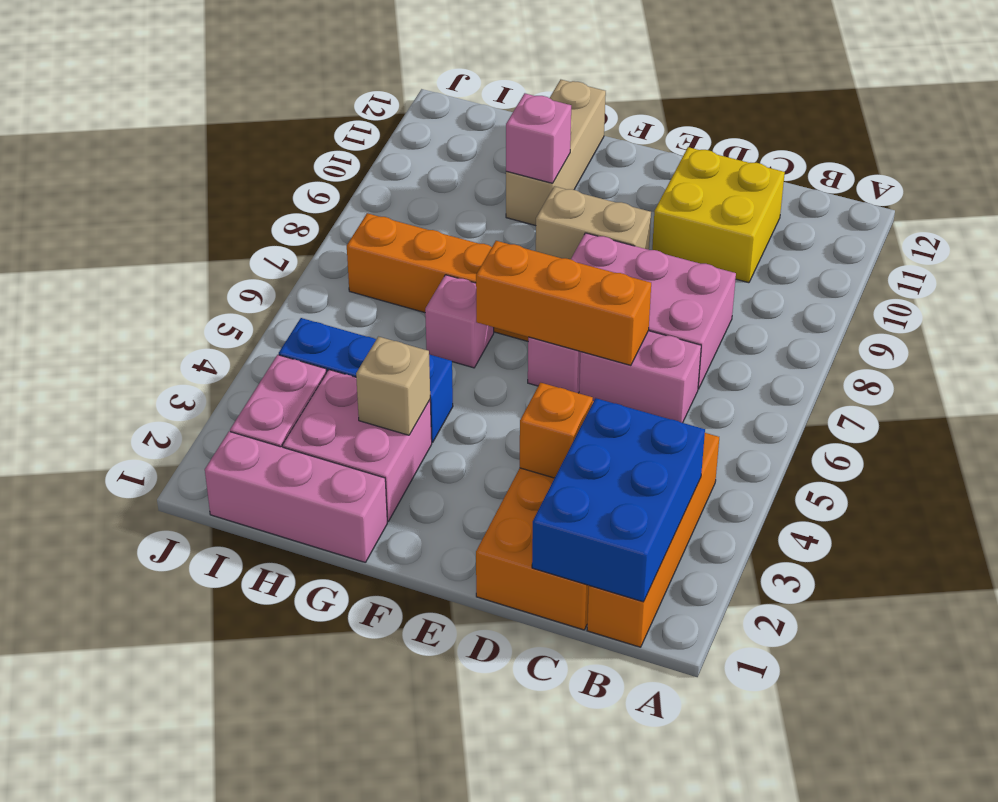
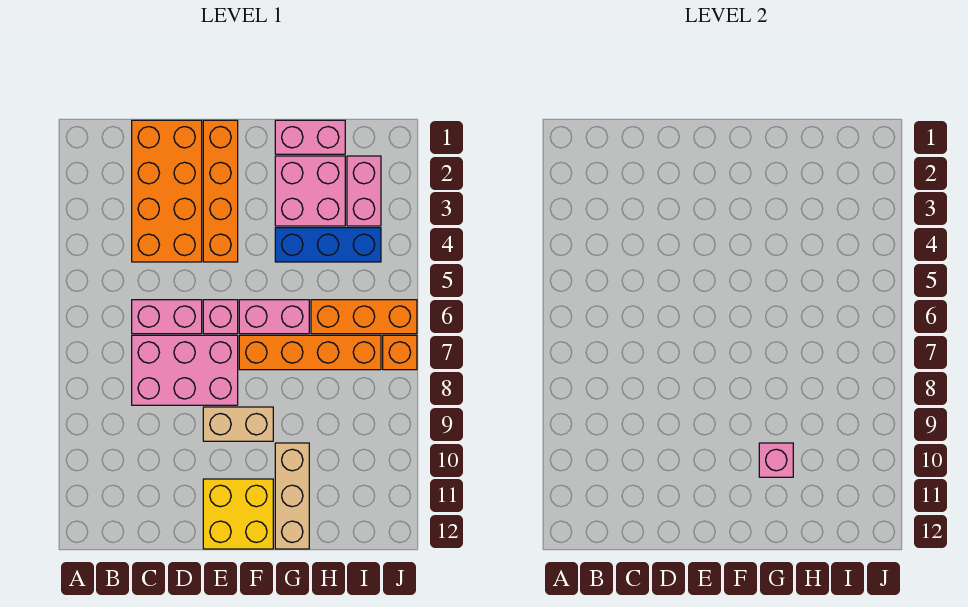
orange 1x4 brick [587,433,719,647] -> orange 1x4 brick moved to [203,120,238,262]
blue 2x3 brick [532,398,705,602] -> none
yellow 2x2 brick [652,147,785,283] -> yellow 2x2 brick moved to [203,479,273,549]
orange 1x1 brick [520,383,593,478] -> orange 1x1 brick moved to [383,335,417,370]
orange 1x3 brick [476,241,651,365] -> orange 1x3 brick moved to [311,300,417,334]
pink 1x3 brick [205,431,387,563] -> pink 1x2 brick [275,120,345,154]
tan 1x1 brick [356,337,430,435] -> none
pink 1x1 brick [425,275,494,368] -> pink 1x2 brick [239,300,309,334]

